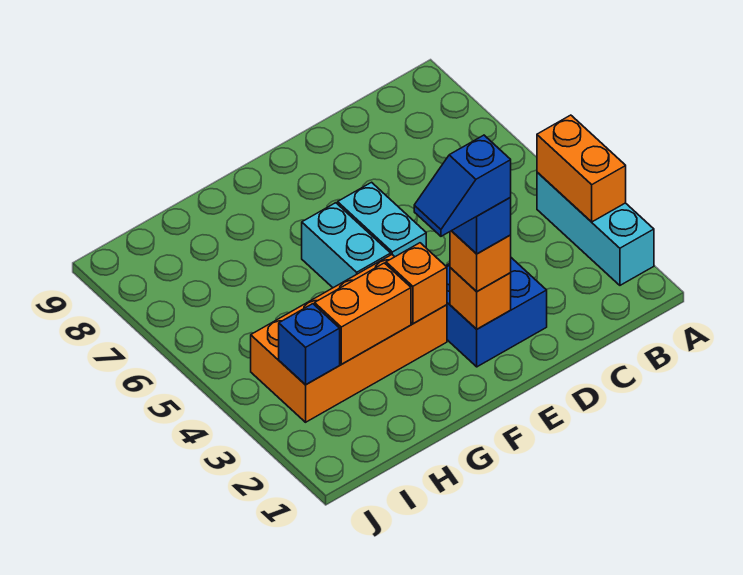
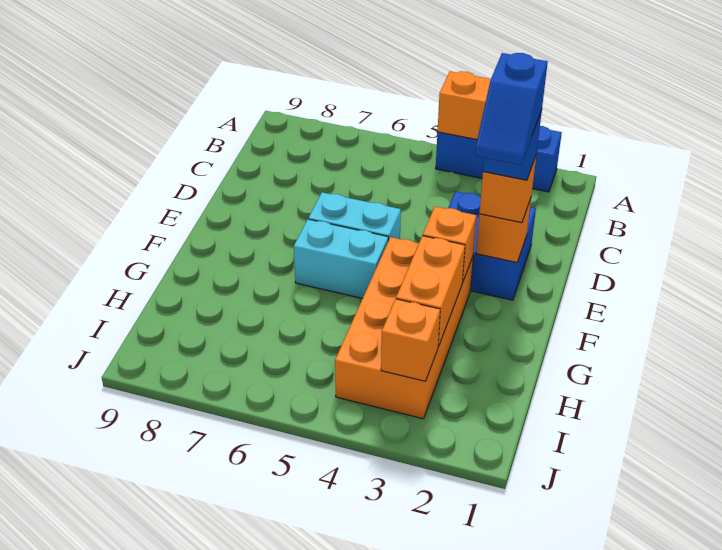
cyan 1x3 brick [537,172,654,285] -> blue 1x3 brick [436,126,562,192]
blue 1x1 brick [279,304,340,385] -> orange 1x1 brick [381,299,440,381]

